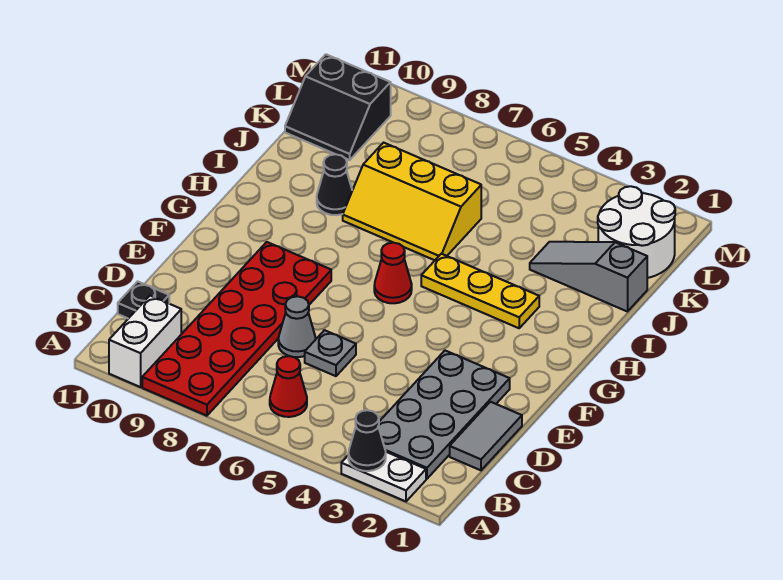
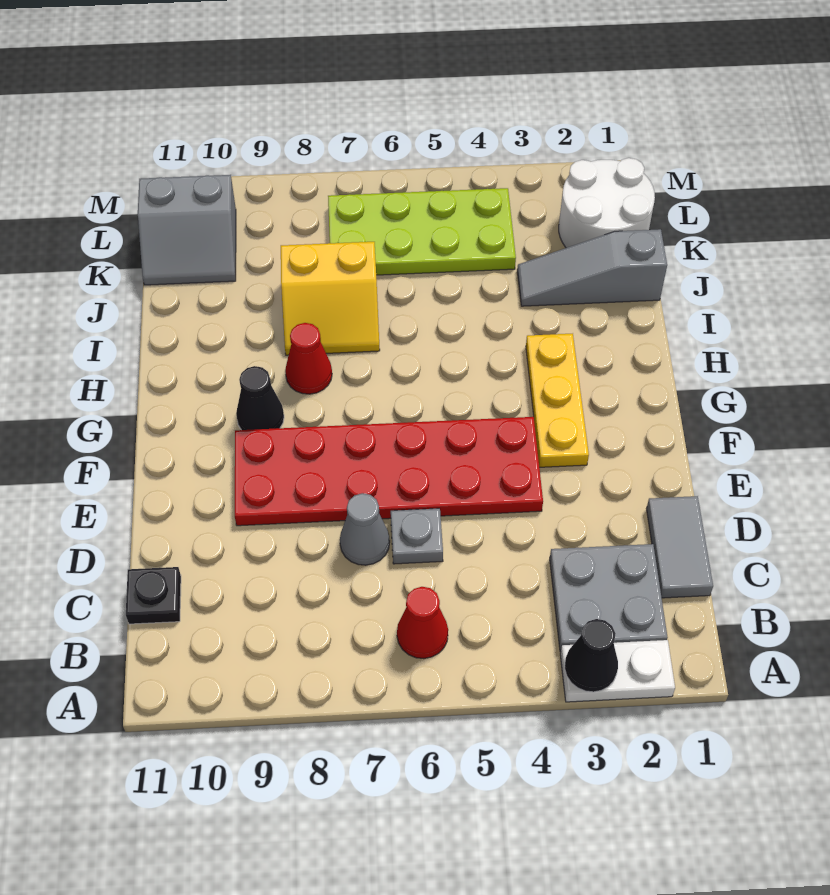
red 2x6 plate [142,242,331,416] -> red 2x6 plate turned to [235,417,543,526]
white 1x2 brick [109,296,181,387] -> none
grey 2x4 plate [378,351,510,479] -> grey 2x2 plate [550,544,668,652]
red 1x1 cone [374,243,412,303] -> red 1x1 cone moved to [285,323,332,394]
yellow 1x3 plate [421,254,539,328] -> yellow 1x3 plate turned to [526,334,589,467]
yellow 2x3 slope [343,143,481,260] -> yellow 2x2 slope [281,242,380,355]
black 1x1 cone [317,154,352,215] -> black 1x1 cone moved to [236,366,284,430]
none -> lime 2x4 plate [328,188,516,275]
black 2x2 slope [285,54,391,160] -> grey 2x2 slope [138,175,236,285]

